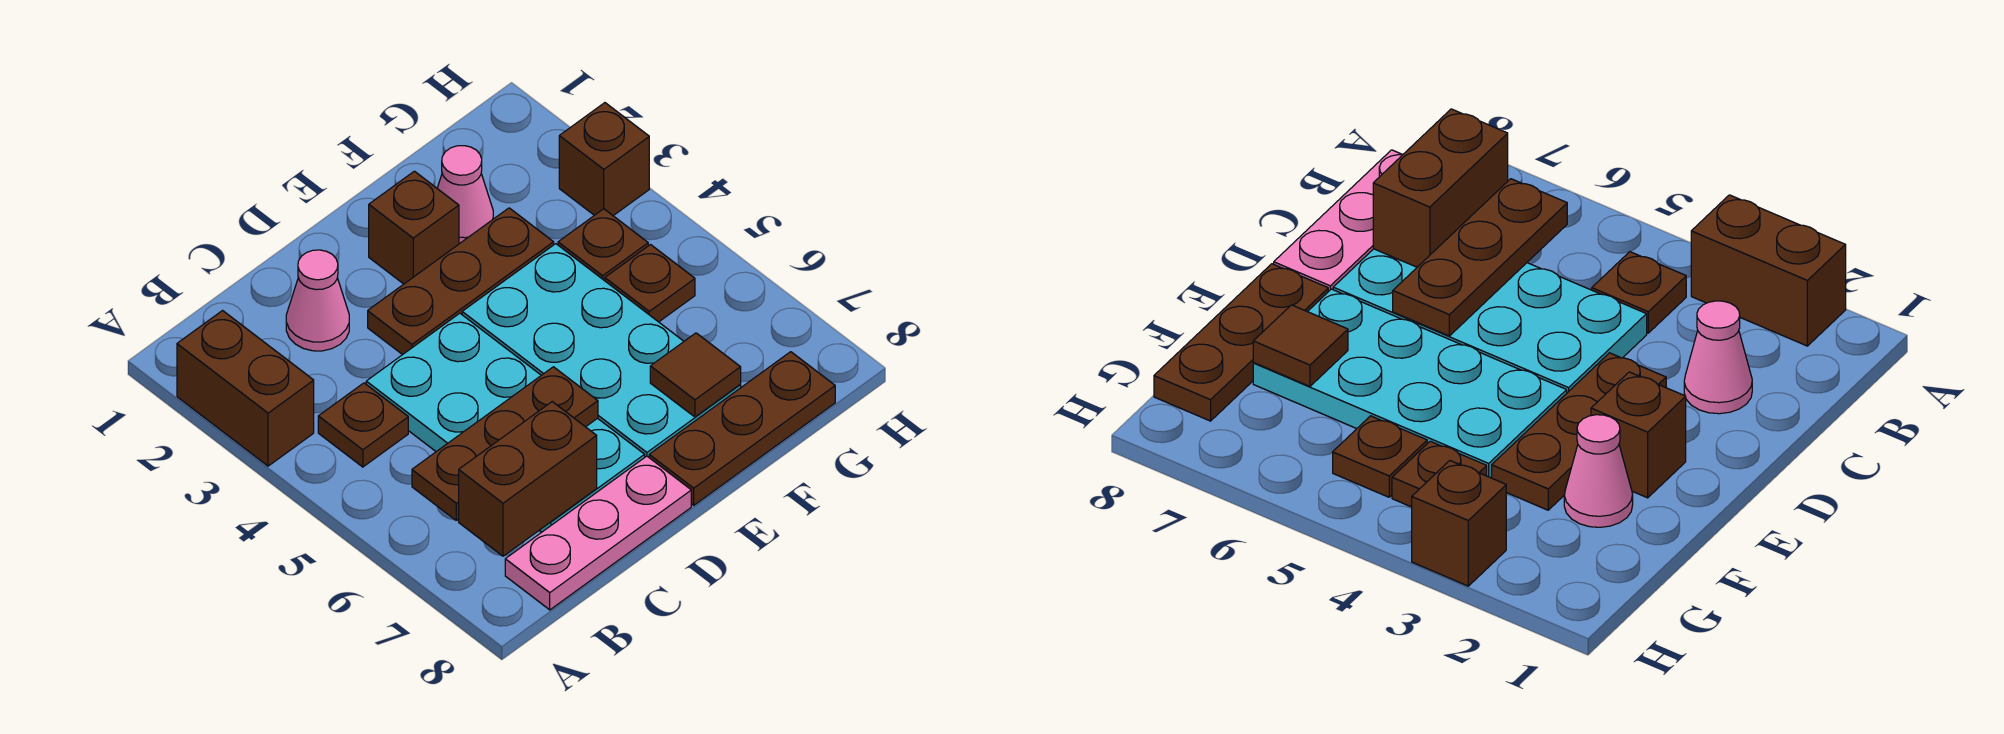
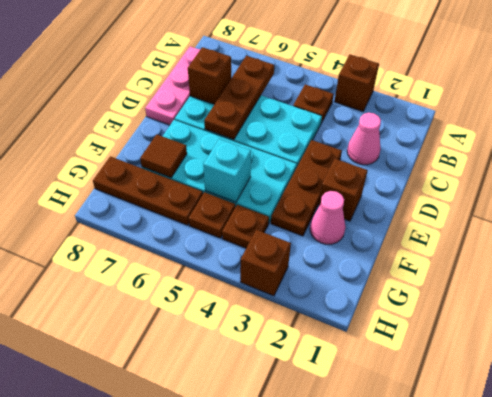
brown 1x2 brick [177,311,314,466] -> brown 1x1 brick [334,55,379,111]
brown 1x2 brick [458,402,597,556] -> brown 1x1 brick [188,47,231,104]
brown 1x3 plate [649,352,835,505] -> brown 1x3 plate turned to [93,156,203,225]
none -> cyan 1x1 brick [203,139,251,202]

